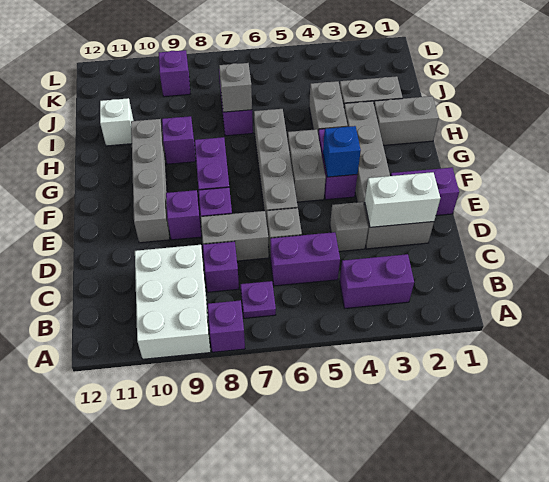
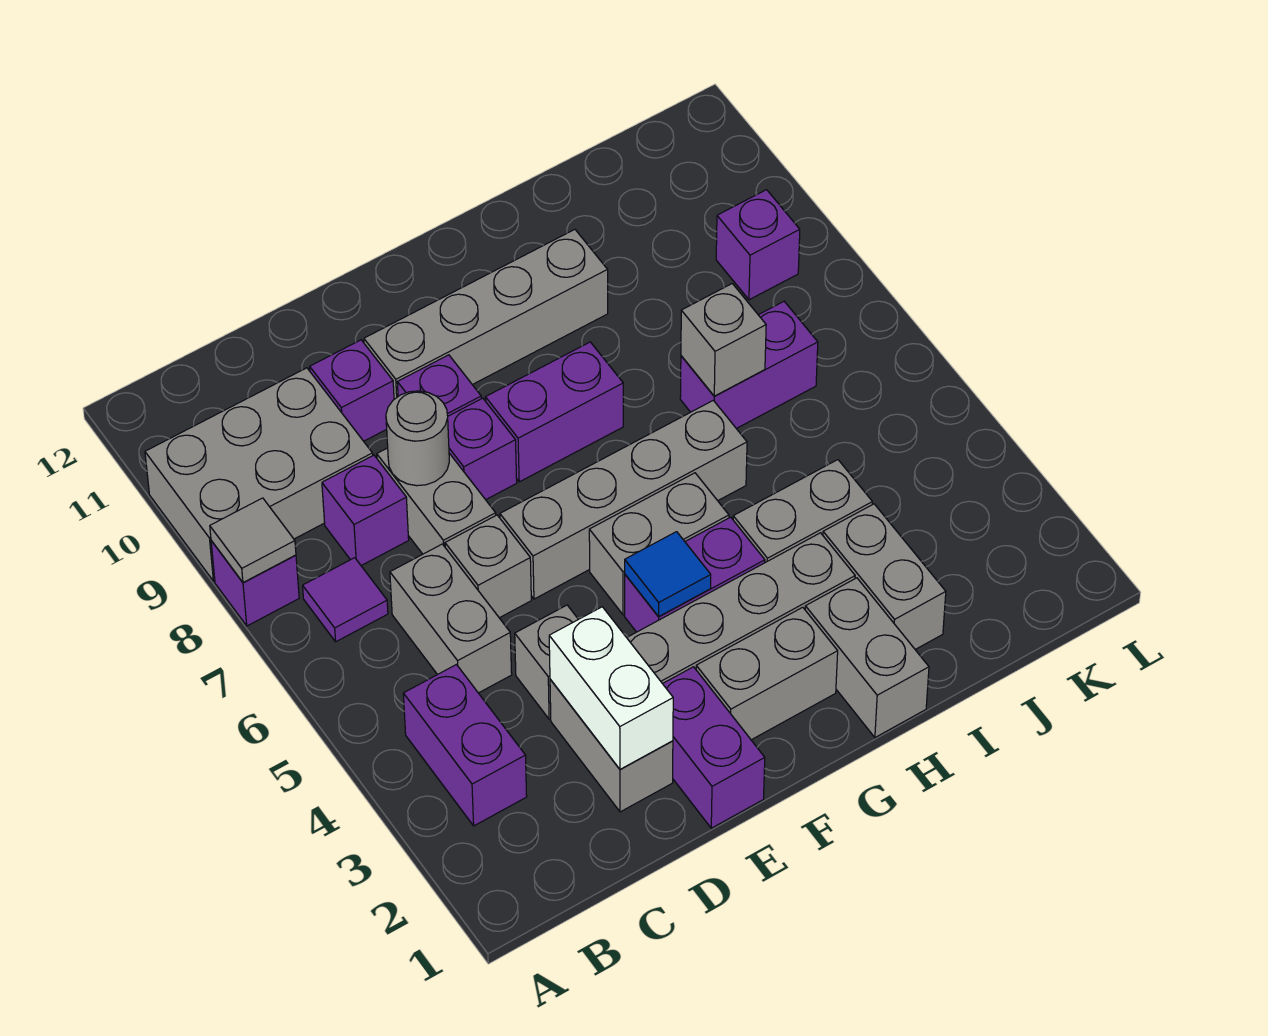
none -> grey 1x1 tile [210,498,296,582]
white 2x3 brick [135,245,211,359] -> grey 2x3 brick [145,368,373,581]
purple 1x1 plate [240,281,276,318] -> purple 1x1 tile [303,558,388,642]
purple 1x2 brick [270,232,340,286] -> grey 1x2 brick [390,544,512,693]
none -> grey 1x1 round brick [386,391,449,486]
none -> grey 1x2 brick [696,607,838,740]
blue 1x1 brick [323,126,361,177] -> blue 1x1 tile [625,532,711,617]
purple 1x1 brick [162,116,196,164] -> purple 1x1 brick moved to [310,340,394,441]
white 1x1 brick [100,98,134,146] -> none

